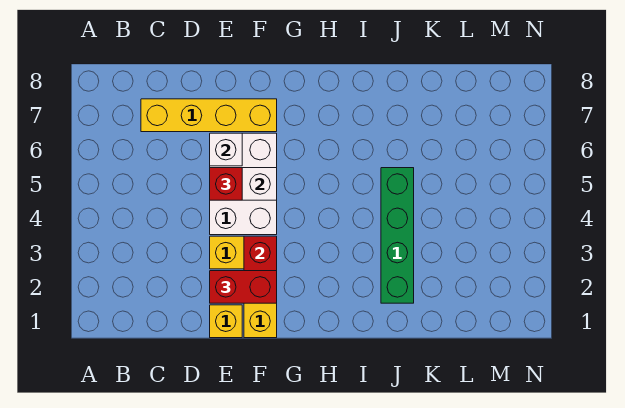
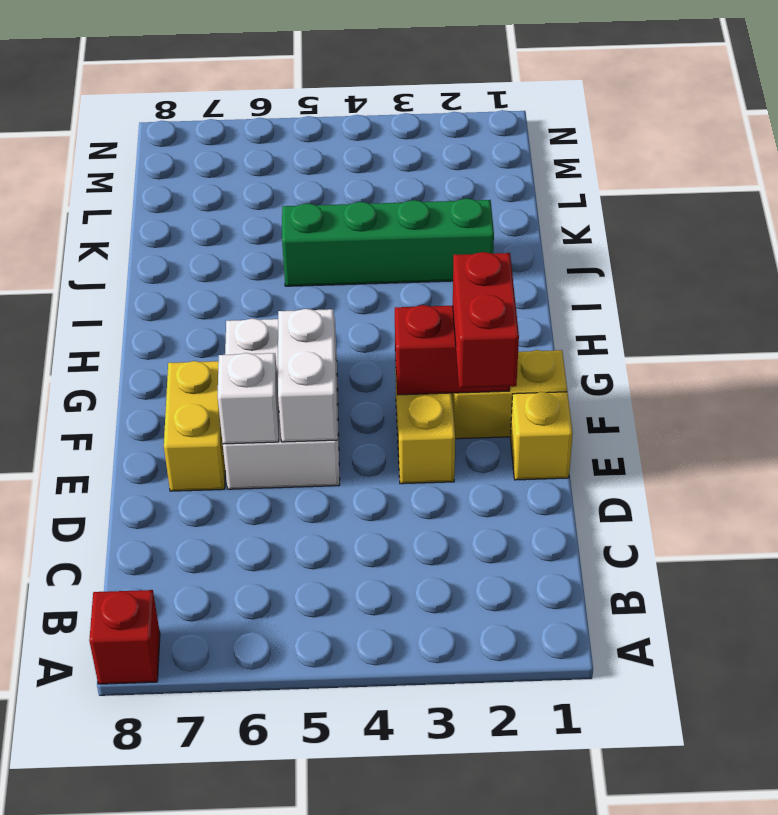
yellow 1x4 brick [141,99,277,132] -> yellow 1x2 brick [164,361,225,491]
white 2x3 brick [210,133,277,235] -> white 2x3 brick turned to [223,317,340,489]
red 1x1 brick [210,168,242,200] -> red 1x1 brick moved to [89,590,160,684]

